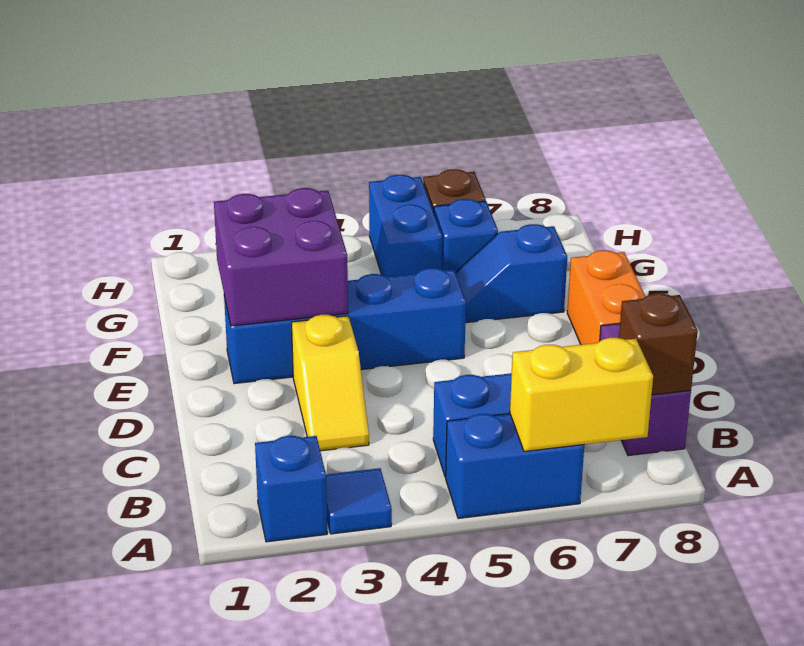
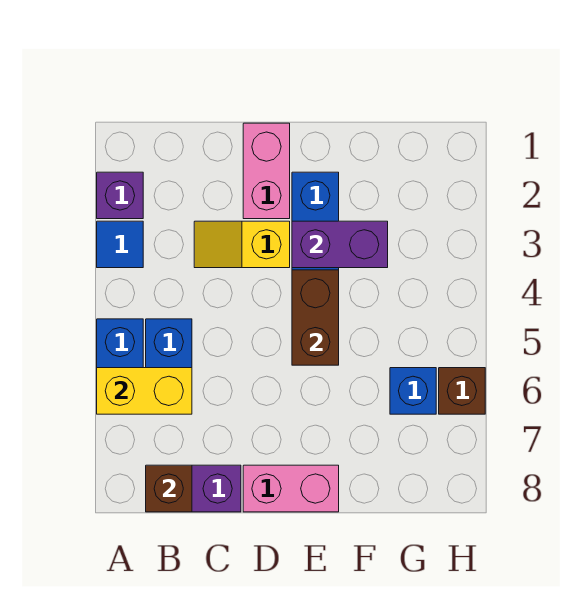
blue 1x1 brick [255,436,327,542] -> purple 1x1 brick [97,172,143,219]
yellow 1x2 brick [510,338,653,451] -> yellow 1x2 brick turned to [97,368,192,414]
none -> pink 1x2 brick [243,123,290,219]
orange 1x2 brick [567,250,646,345] -> pink 1x2 brick [243,465,339,512]
purple 2x2 brick [214,188,348,326] -> purple 1x2 brick [292,221,388,268]
none -> brown 1x2 brick [292,270,339,365]
blue 1x2 slope [455,224,567,323] -> none
blue 1x2 brick [369,175,442,277] -> none

